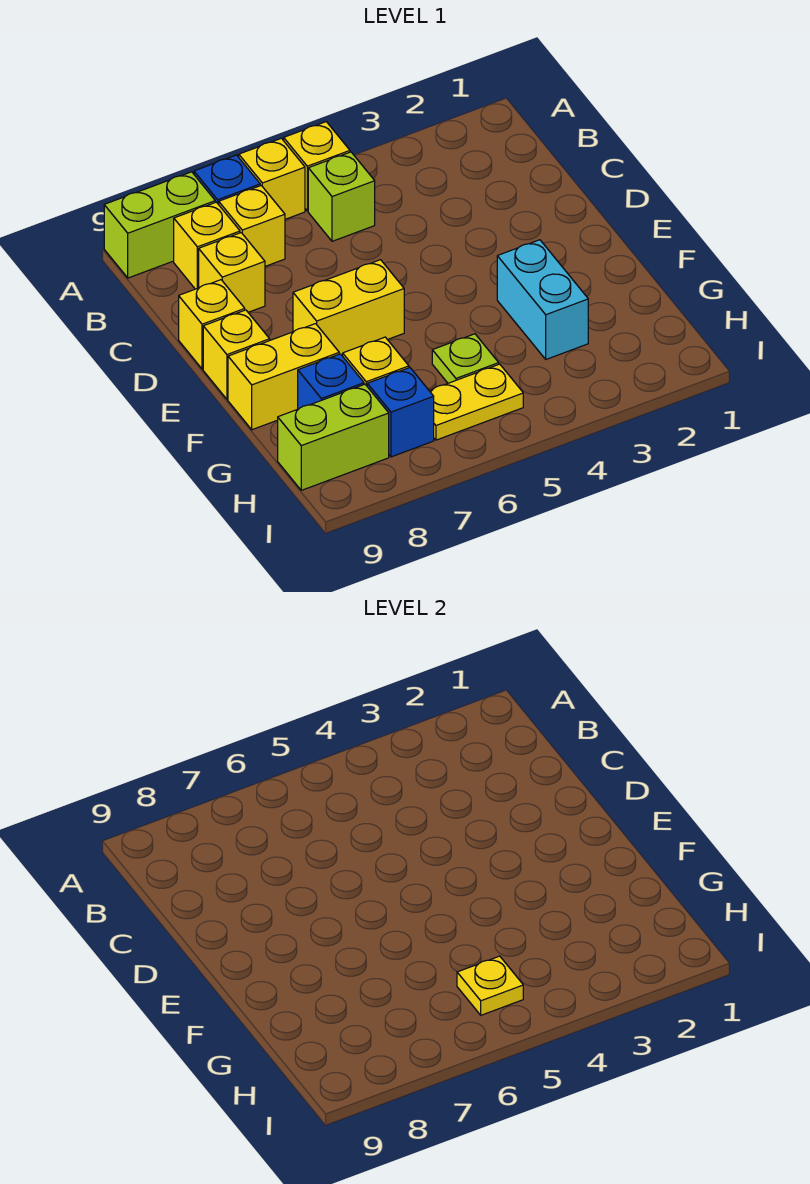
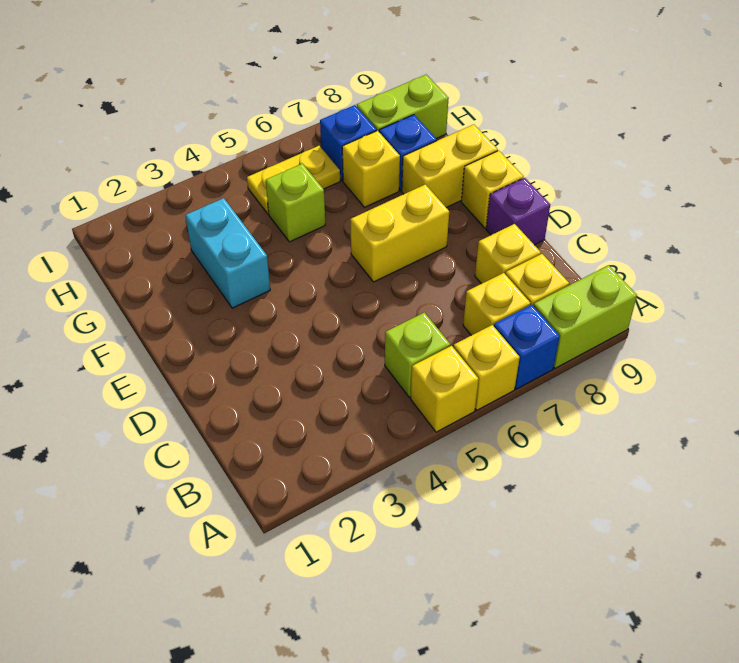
yellow 1x1 brick [179,280,245,369] -> purple 1x1 brick [486,178,550,245]
lime 1x1 plate [432,334,499,383] -> lime 1x1 brick [266,164,325,242]
yellow 1x1 plate [457,956,523,1015] -> none

